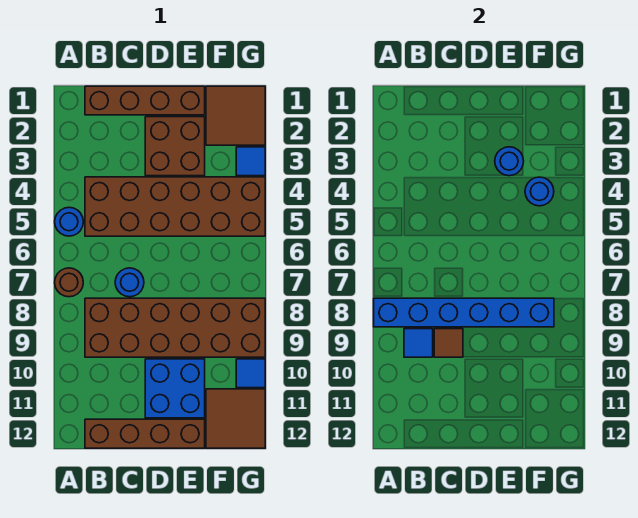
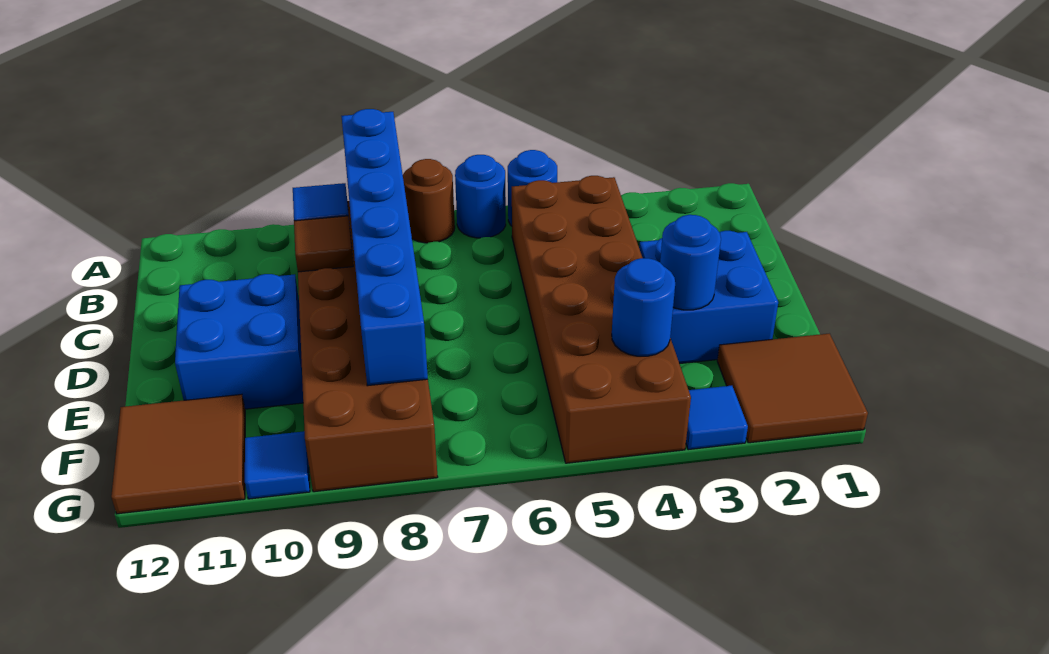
brown 1x4 brick [85,86,205,115] -> none
brown 1x4 brick [85,419,205,448] -> none
blue 1x1 round brick [115,268,144,297] -> blue 1x1 round brick moved to [455,155,506,238]
brown 2x2 brick [145,117,205,176] -> blue 2x2 brick [639,231,778,364]

